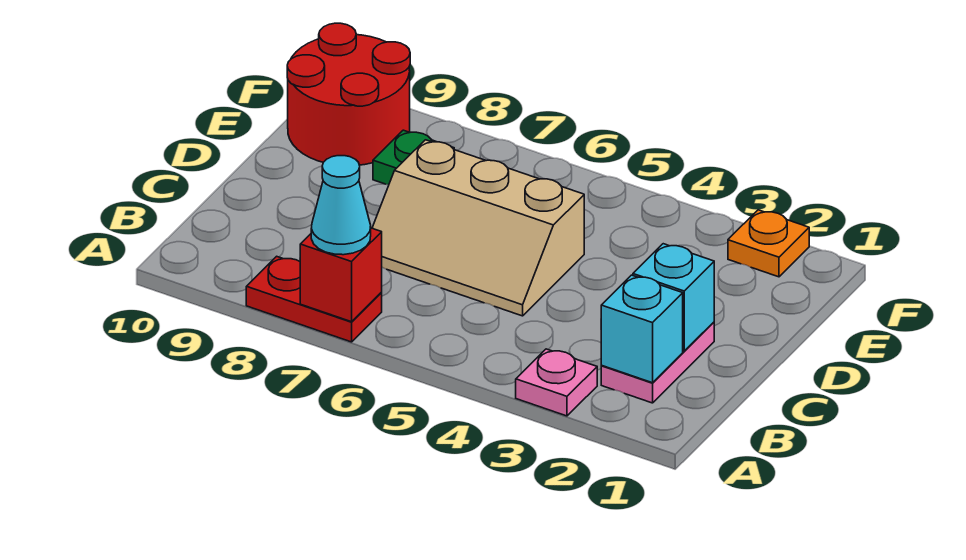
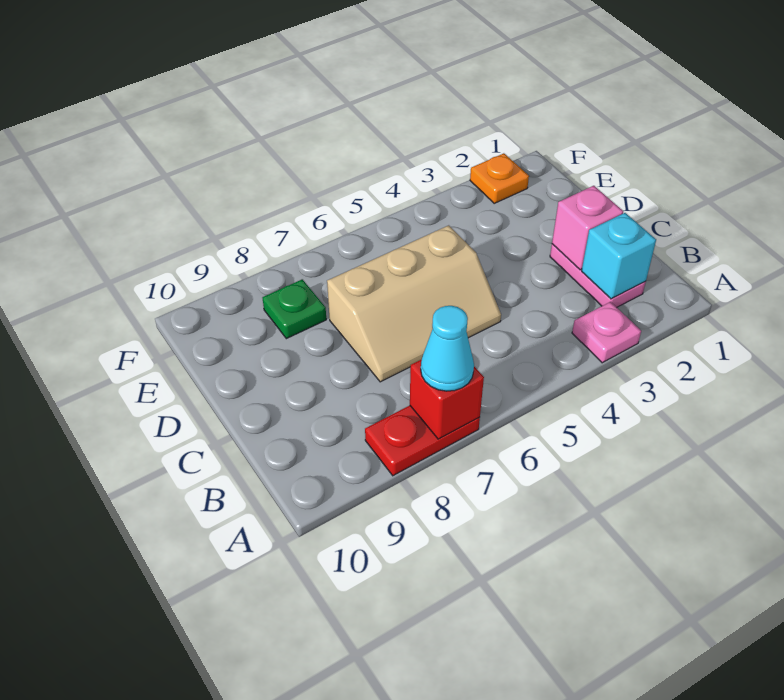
cyan 1x1 brick [633,244,714,351] -> pink 1x1 brick [552,186,623,270]
red 2x2 round brick [287,23,410,165] -> none

